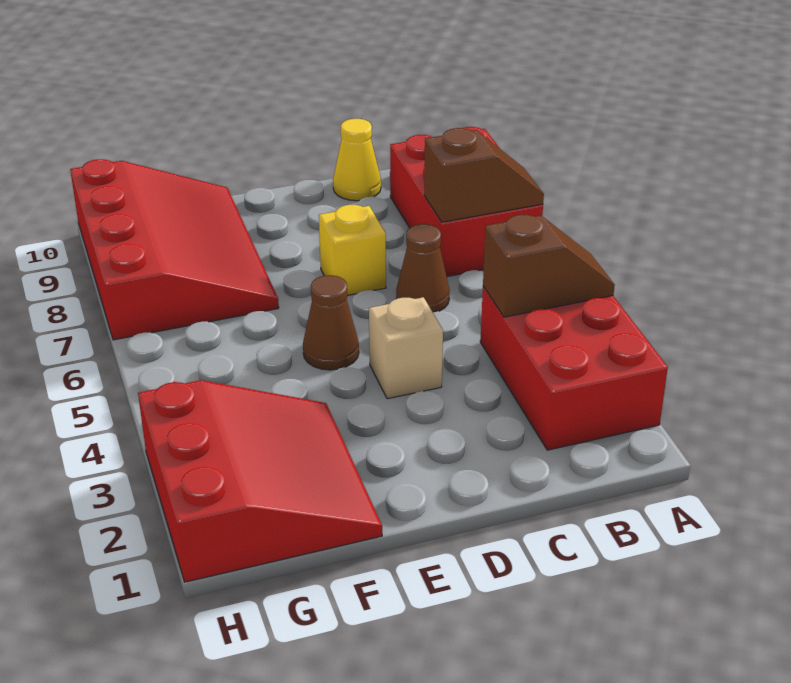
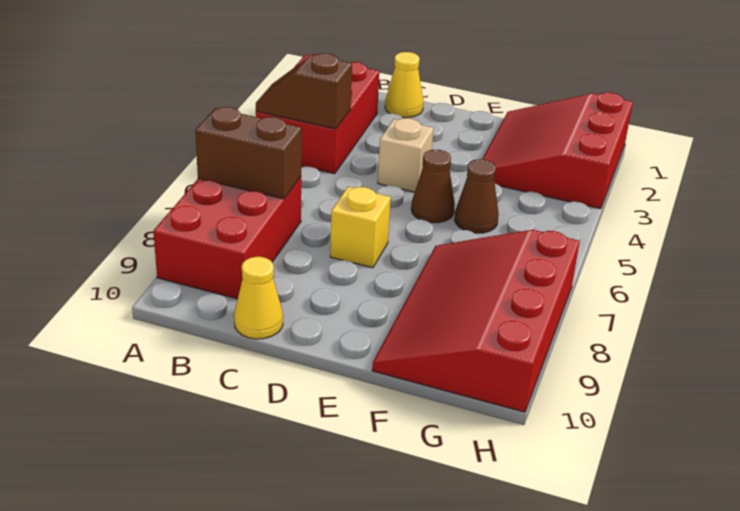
brown 1x2 slope [424,128,544,222] -> brown 1x2 brick [195,107,302,199]
none -> yellow 1x1 cone [385,52,424,118]
brown 1x1 cone [396,224,450,312] -> brown 1x1 cone moved to [454,159,499,233]

